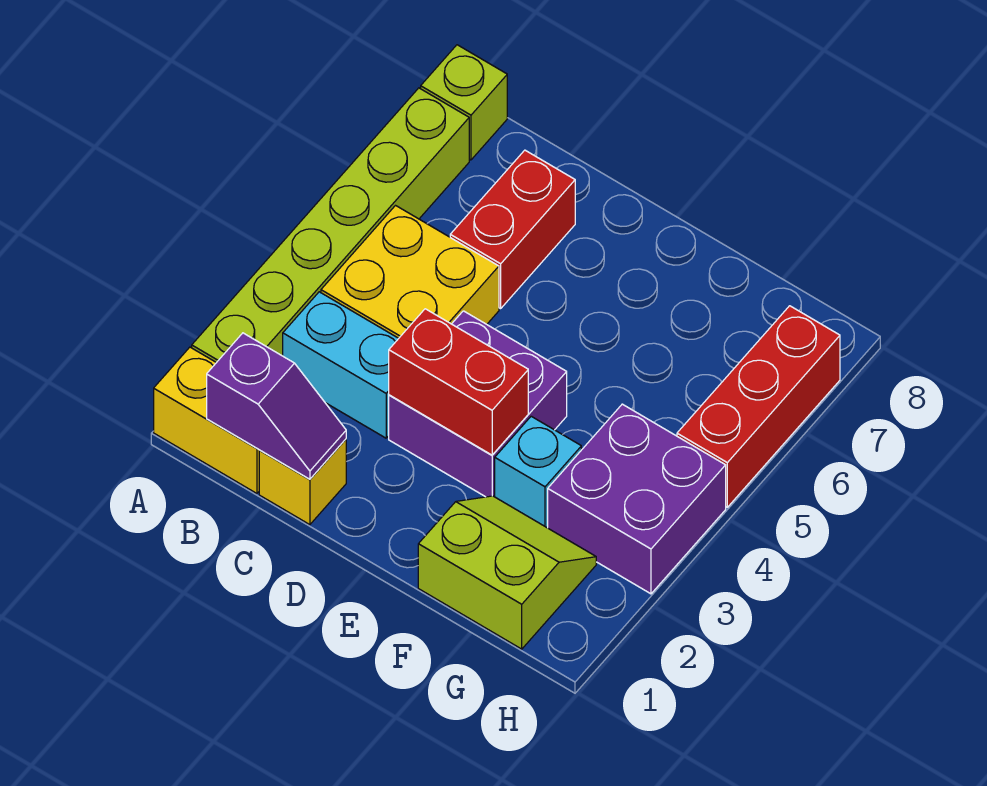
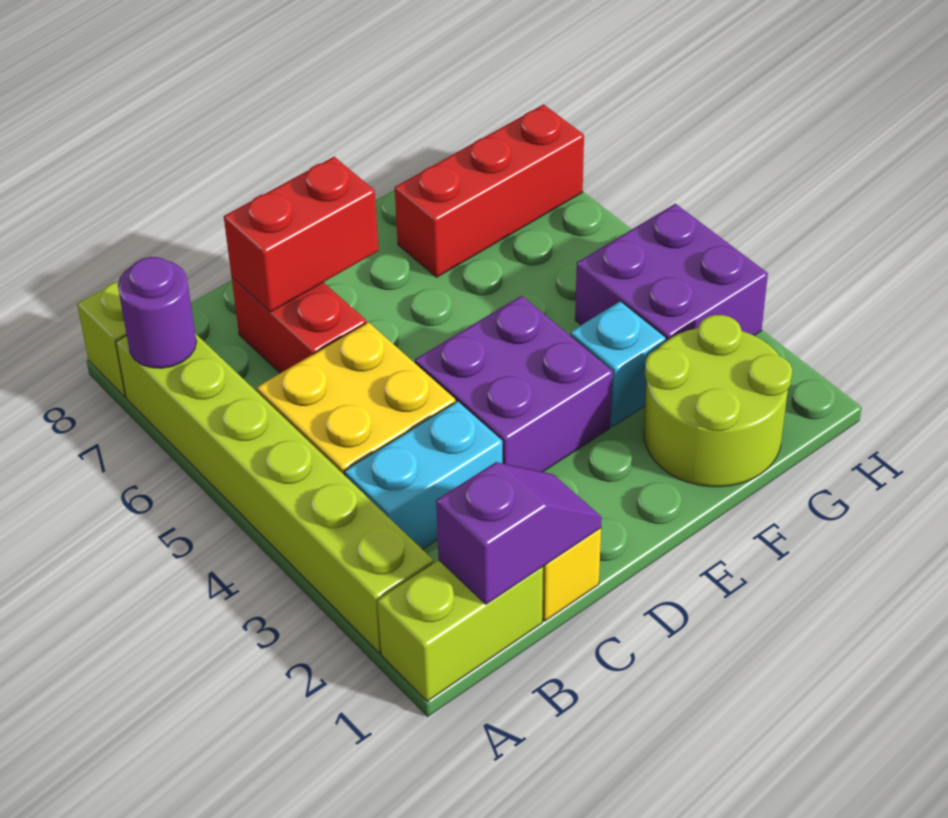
yellow 1x2 brick [154,347,260,493] -> lime 1x2 brick [377,560,543,701]
none -> purple 1x1 round brick [118,257,197,368]
red 1x2 brick [389,309,528,455] -> red 1x2 brick moved to [224,157,378,312]
lime 2x2 slope [418,496,596,649] -> lime 2x2 round brick [644,315,792,487]
red 1x3 brick [677,306,840,507] -> red 1x3 brick turned to [395,104,584,277]

